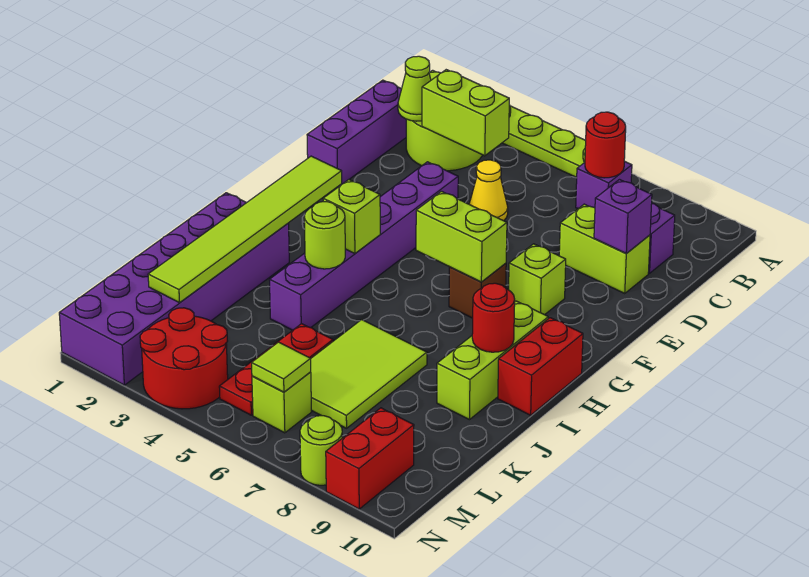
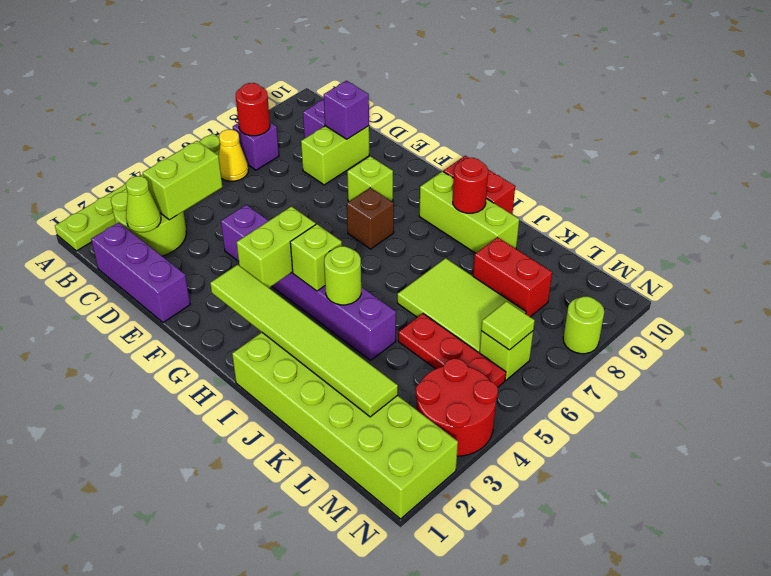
yellow 1x1 cone [469,160,508,221] -> yellow 1x1 cone moved to [218,130,248,181]
lime 1x2 brick [416,191,507,282] -> lime 1x2 brick moved to [237,206,316,288]
purple 2x6 brick [59,193,289,385] -> lime 2x6 brick [232,333,458,519]
red 1x2 brick [326,408,414,509] -> red 1x2 brick moved to [473,237,552,317]

